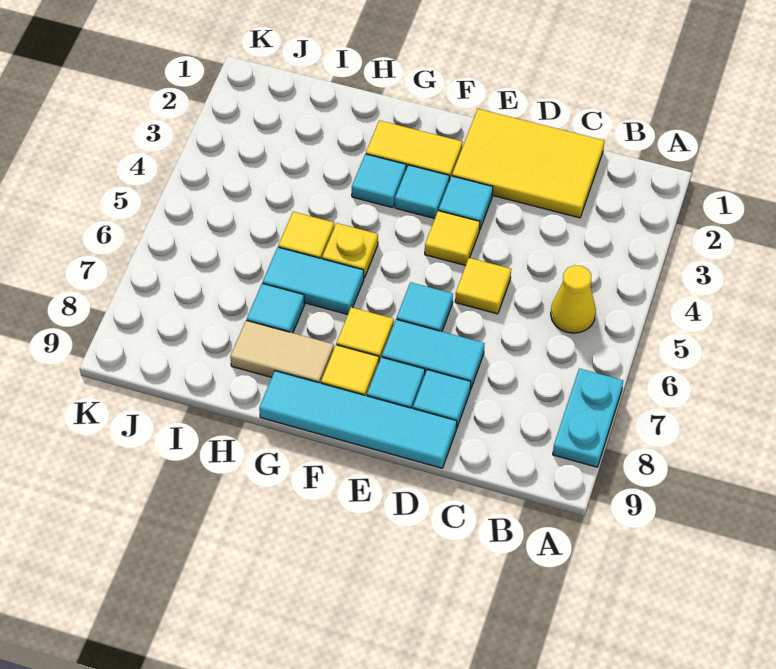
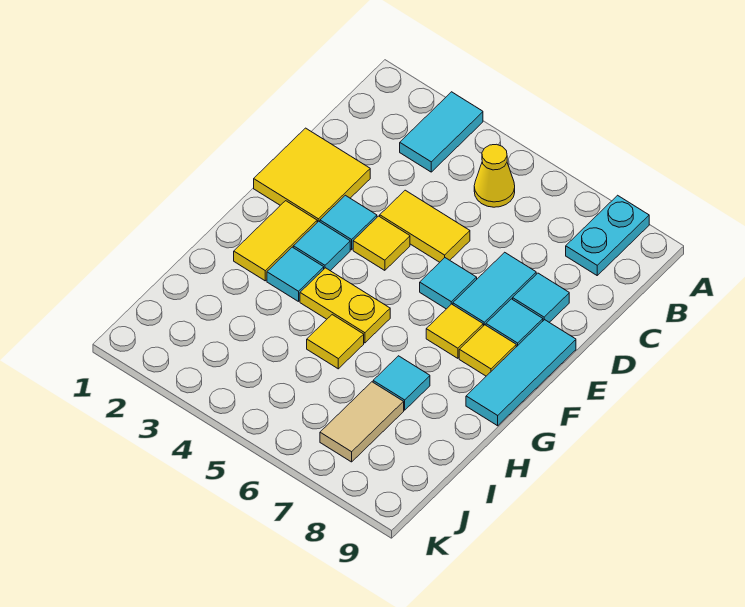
cyan 1x2 plate [553,369,623,467] -> cyan 1x2 plate turned to [566,195,649,275]
yellow 2x3 tile [452,109,604,218] -> yellow 2x2 tile [254,128,370,222]
yellow 1x1 tile [455,258,511,314] -> yellow 1x2 tile [380,190,470,262]
cyan 1x4 tile [259,371,457,468] -> cyan 1x3 tile [466,320,576,426]
yellow 1x1 plate [322,223,378,278] -> yellow 1x2 plate [300,268,390,343]
cyan 1x2 tile [263,247,364,314] -> cyan 1x2 tile moved to [400,92,483,172]
tan 1x2 tile [230,320,334,383] -> tan 1x2 tile moved to [320,382,404,462]

